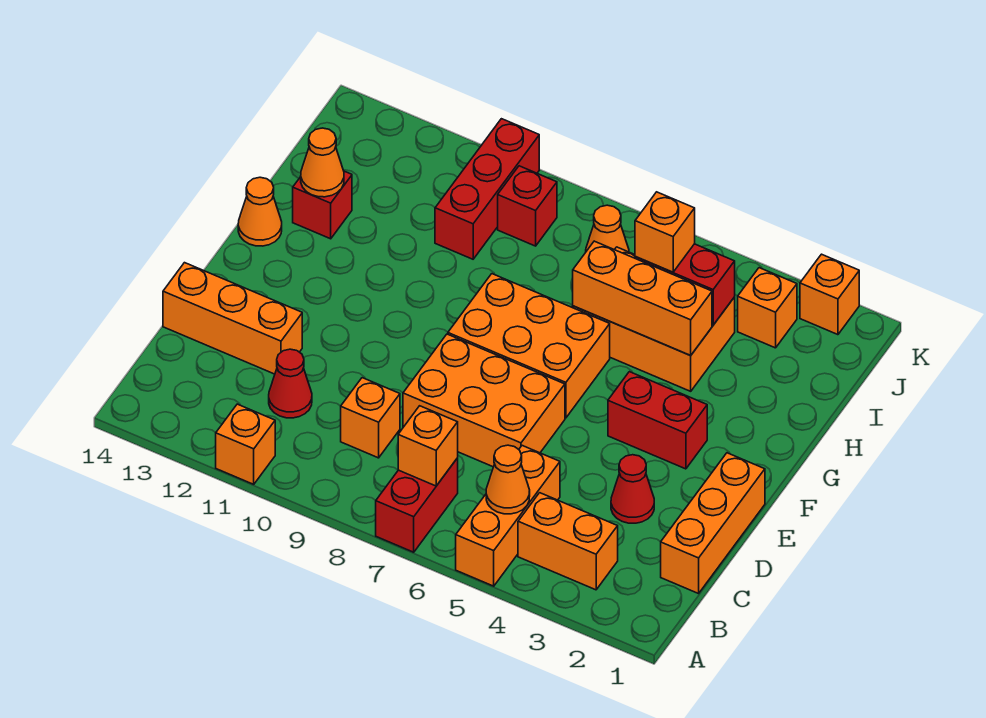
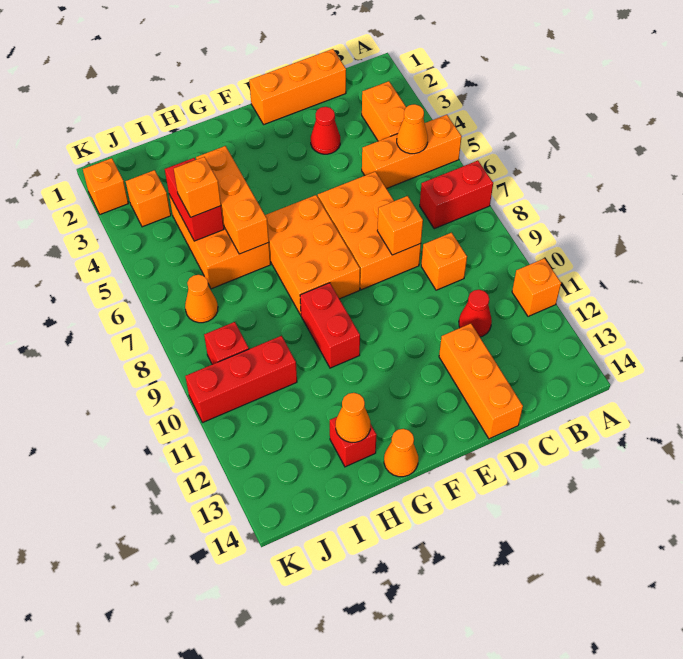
orange 1x1 brick [398,406,458,486] -> orange 1x1 brick moved to [377,196,423,255]
red 1x2 brick [608,372,707,469] -> red 1x2 brick moved to [300,283,360,368]

